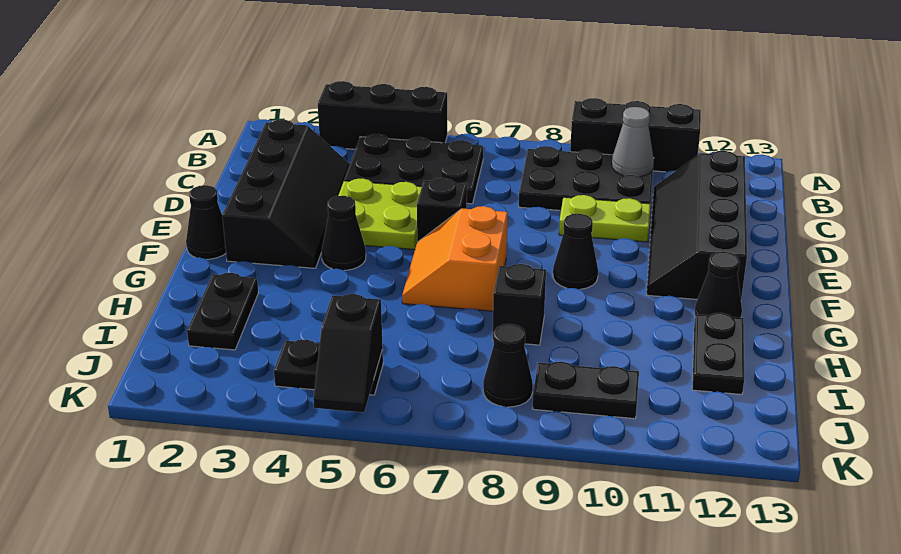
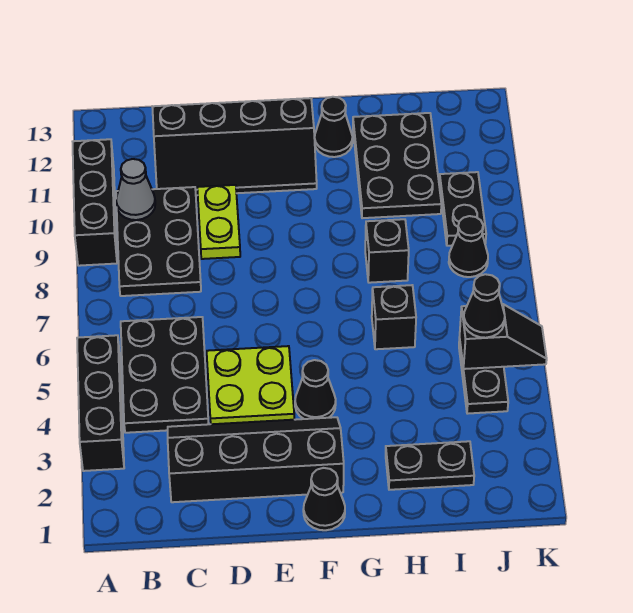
black 1x1 brick [417,178,467,242] -> black 1x1 brick moved to [372,285,416,349]
orange 2x2 slope [402,206,508,311] -> none
black 1x1 cone [553,214,598,289] -> black 1x1 cone moved to [464,274,505,338]
black 1x2 plate [692,313,744,394] -> black 2x3 plate [353,113,441,218]

